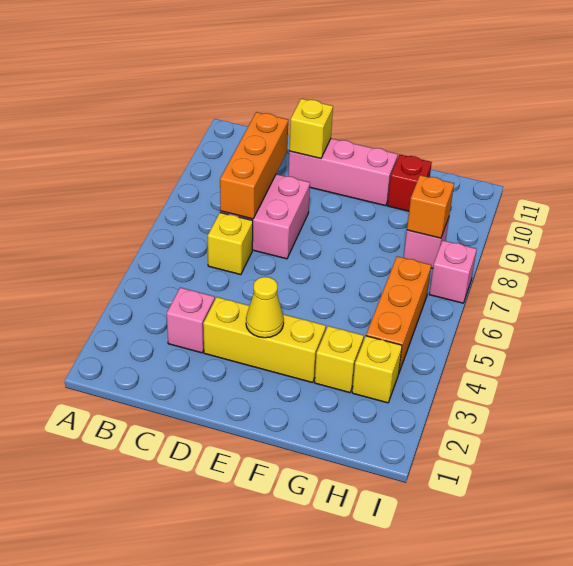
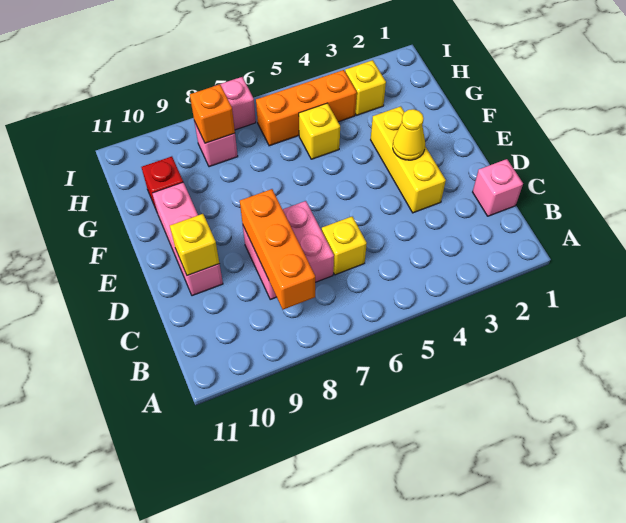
pink 1x1 brick [167,288,215,353] -> pink 1x1 brick moved to [473,159,523,216]
orange 1x3 brick [220,112,288,219] -> orange 1x3 brick turned to [240,189,315,310]
yellow 1x1 brick [315,326,364,393] -> yellow 1x1 brick moved to [299,103,340,159]

